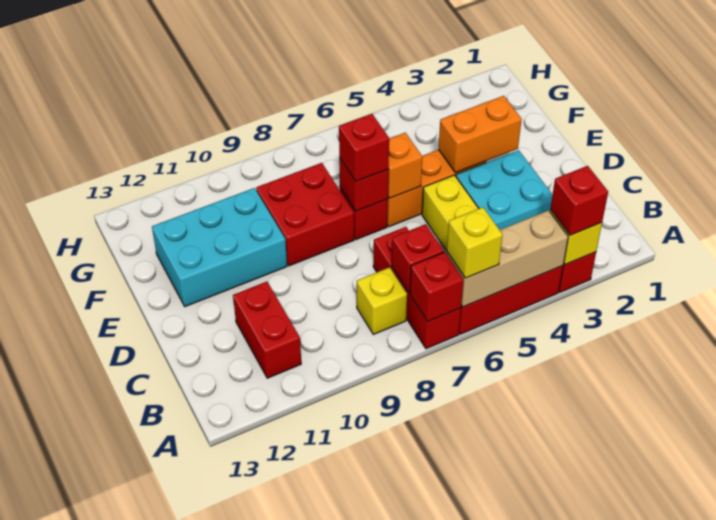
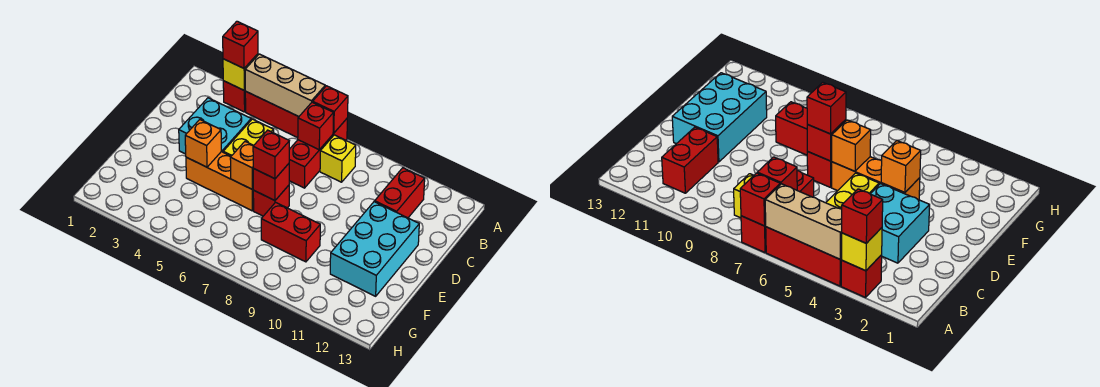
yellow 1x1 brick [447,207,503,278] -> none
orange 1x2 brick [438,96,522,173] -> orange 1x1 brick [185,120,221,167]
red 2x2 brick [256,163,354,266] -> red 1x2 brick [261,202,320,262]
cyan 2x3 brick [152,188,287,307] -> cyan 2x3 brick turned to [330,202,419,296]

